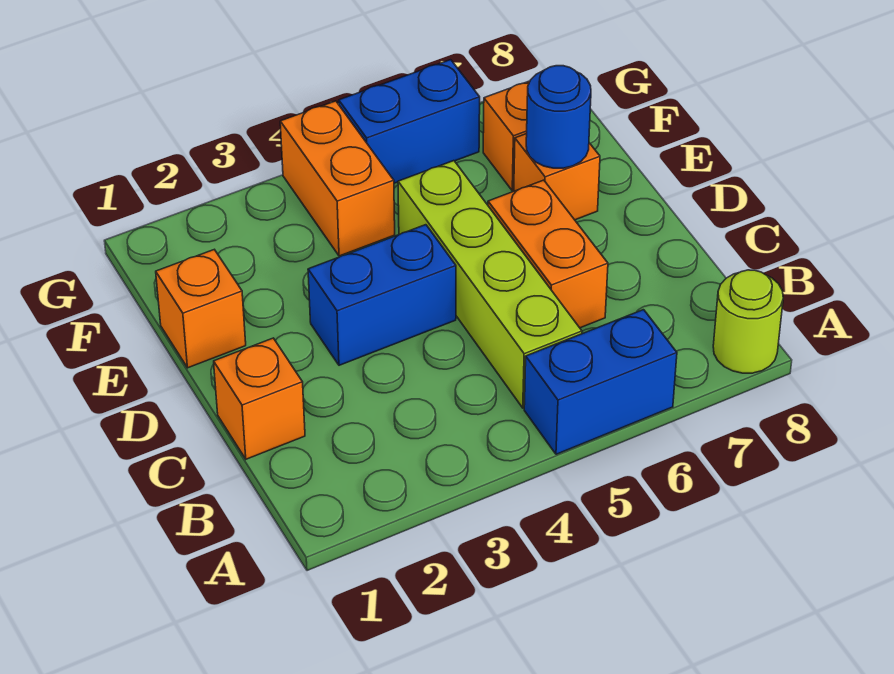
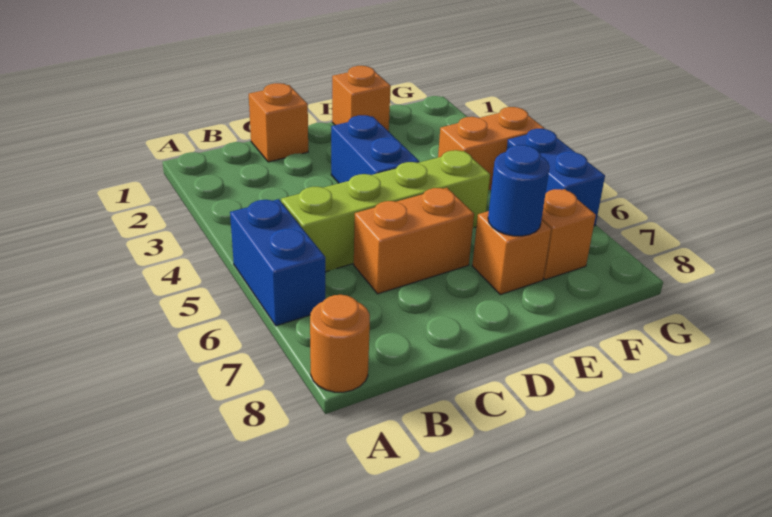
lime 1x1 round brick [713,270,783,373] -> orange 1x1 round brick [310,295,370,392]

